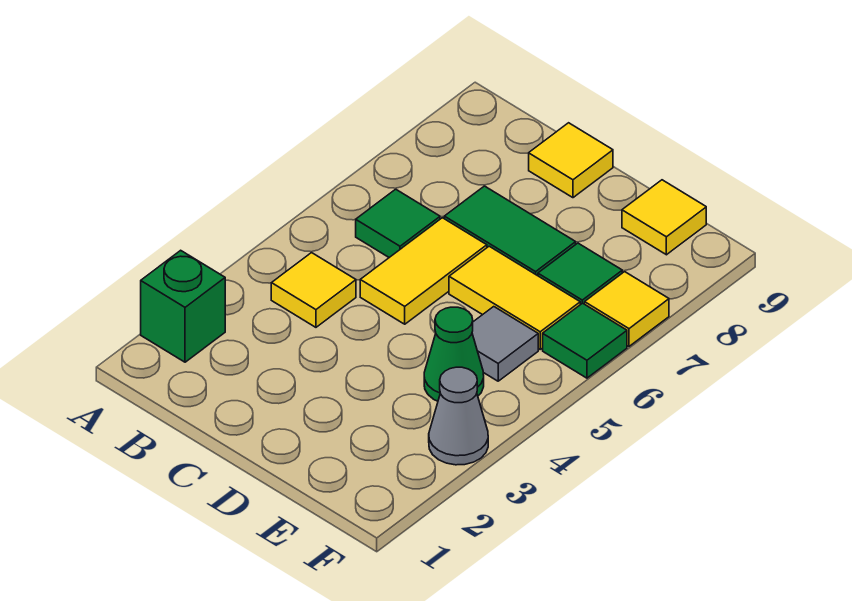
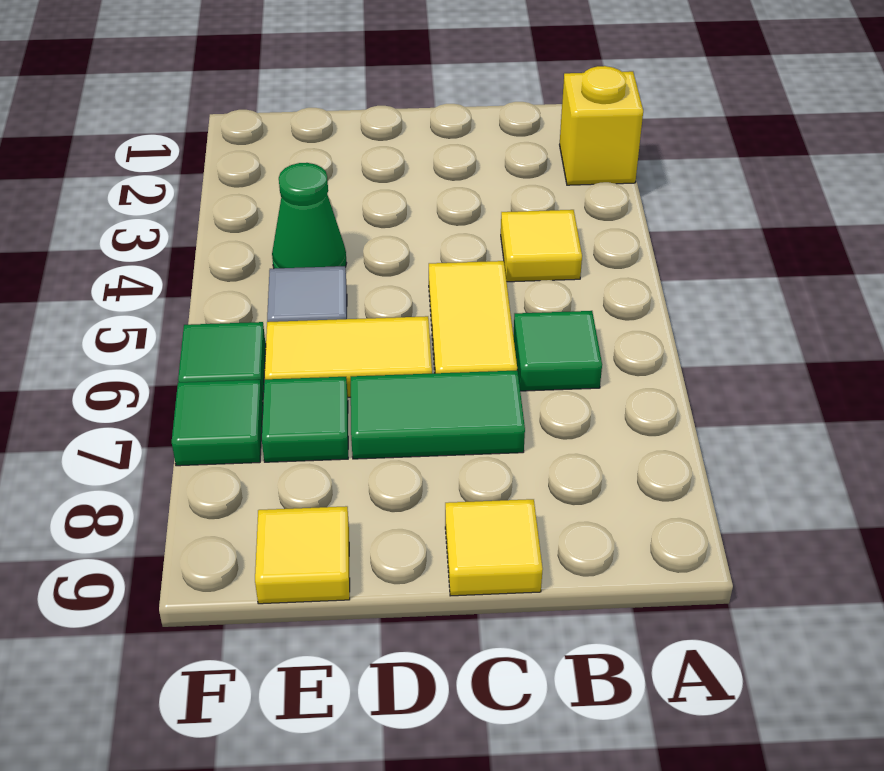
green 1x1 brick [141,250,225,362] -> yellow 1x1 brick [560,66,643,185]
grey 1x1 cone [429,367,488,465] -> none
yellow 1x1 tile [585,272,669,346] -> green 1x1 tile [172,380,263,466]

